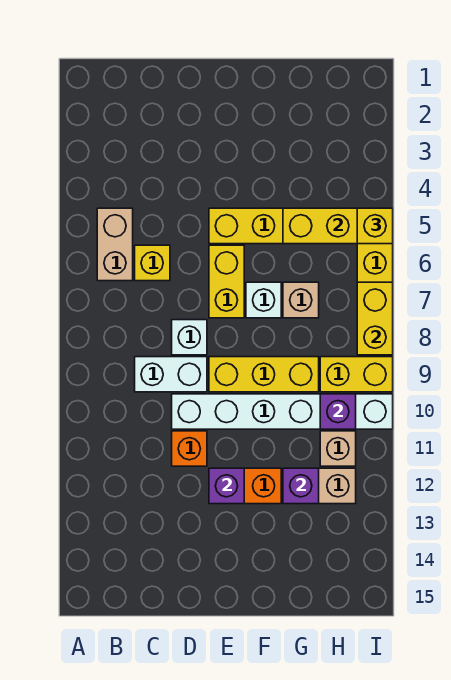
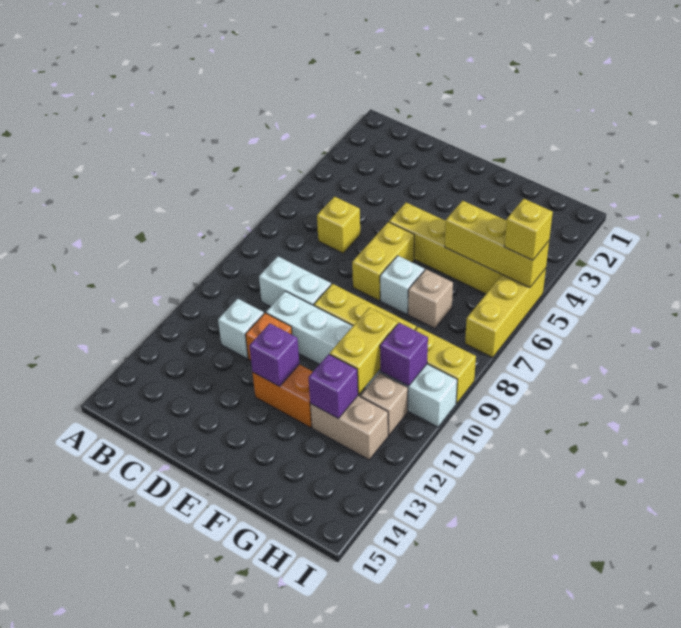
tan 1x2 brick [97,208,133,281] -> none
white 1x1 brick [172,320,207,355] -> white 1x1 brick moved to [218,299,264,358]
yellow 1x2 brick [357,282,393,355] -> yellow 1x2 brick moved to [330,308,398,394]

